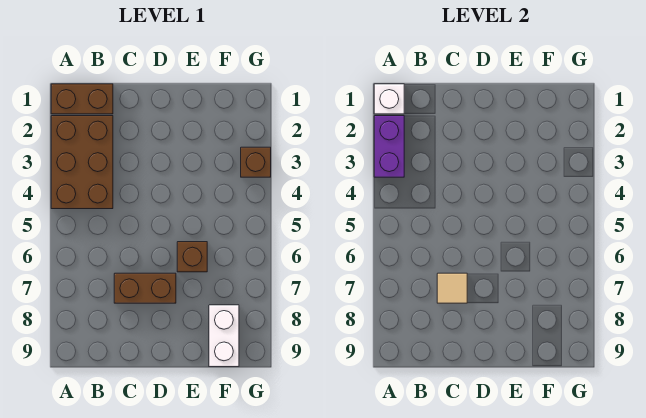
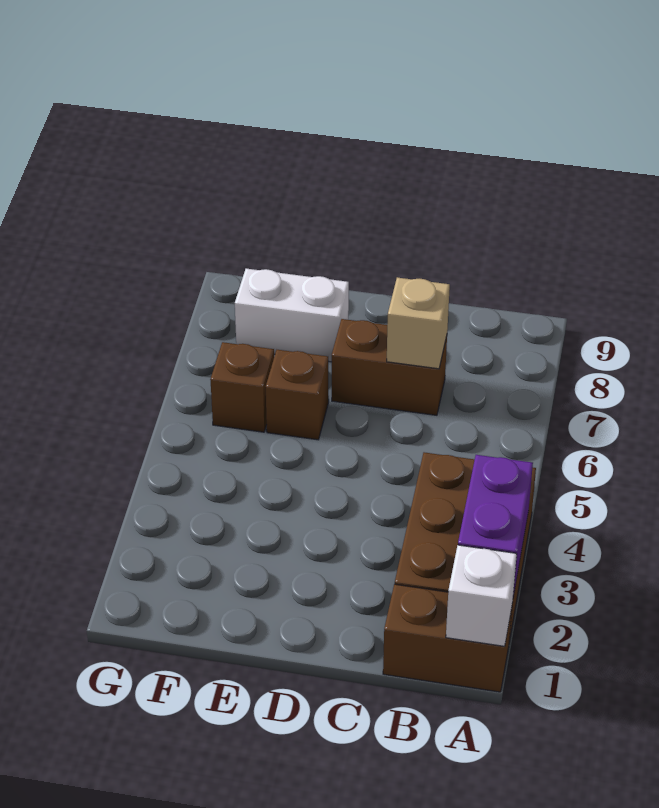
tan 1x1 tile [437,273,467,303] -> tan 1x1 brick [387,277,450,369]
white 1x2 brick [209,305,239,367] -> white 1x2 brick turned to [235,269,349,362]
brown 1x1 brick [241,147,271,177] -> brown 1x1 brick moved to [210,342,274,432]

